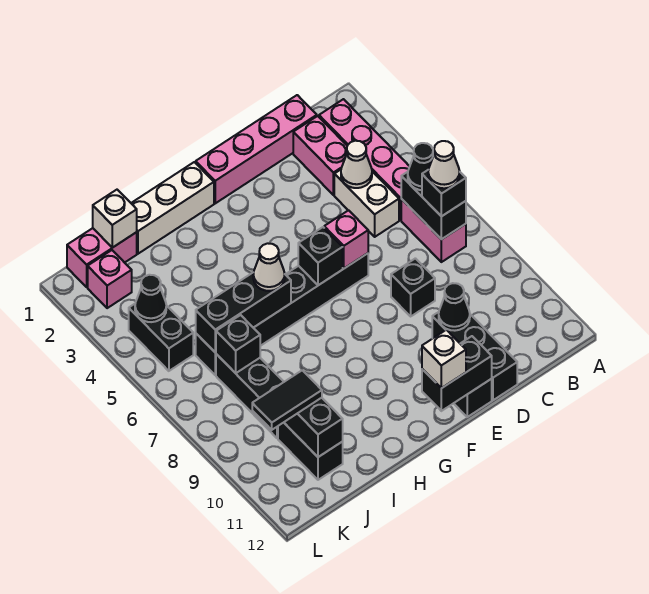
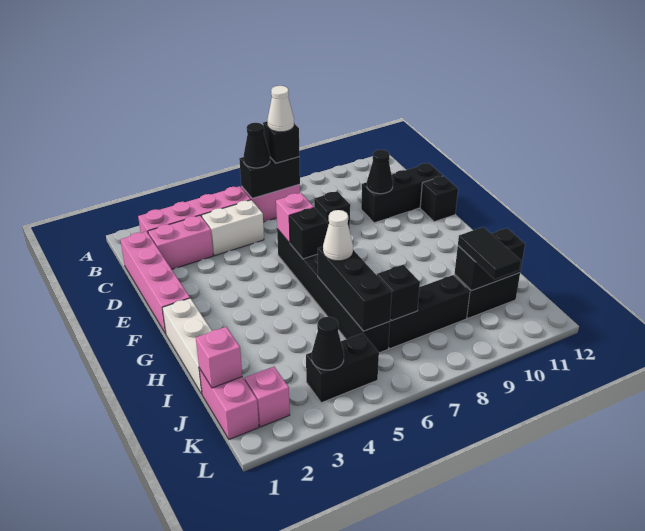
white 1x1 cone [341,141,372,188] -> none
black 1x2 brick [422,336,492,411] -> none
white 1x1 brick [422,330,466,388] -> none
white 1x1 brick [93,190,137,248] -> pink 1x1 brick [196,327,242,388]

